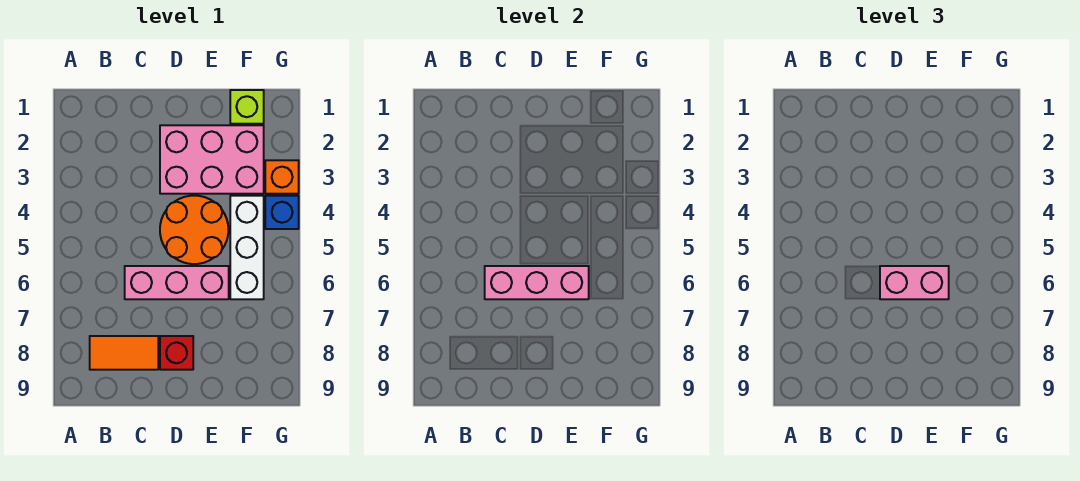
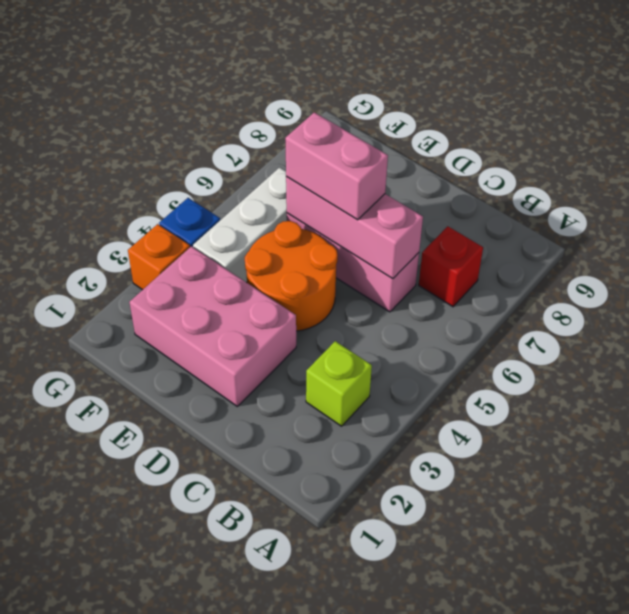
orange 1x2 tile [90,336,158,370] -> none
red 1x1 brick [160,336,193,370] -> red 1x1 brick moved to [419,226,483,307]
lime 1x1 brick [230,90,264,124] -> lime 1x1 brick moved to [306,341,372,426]

